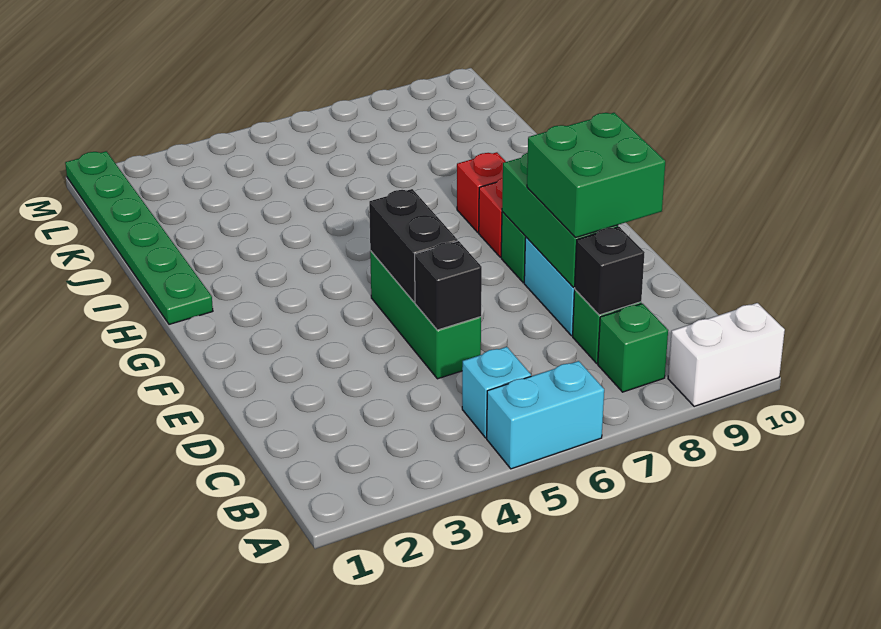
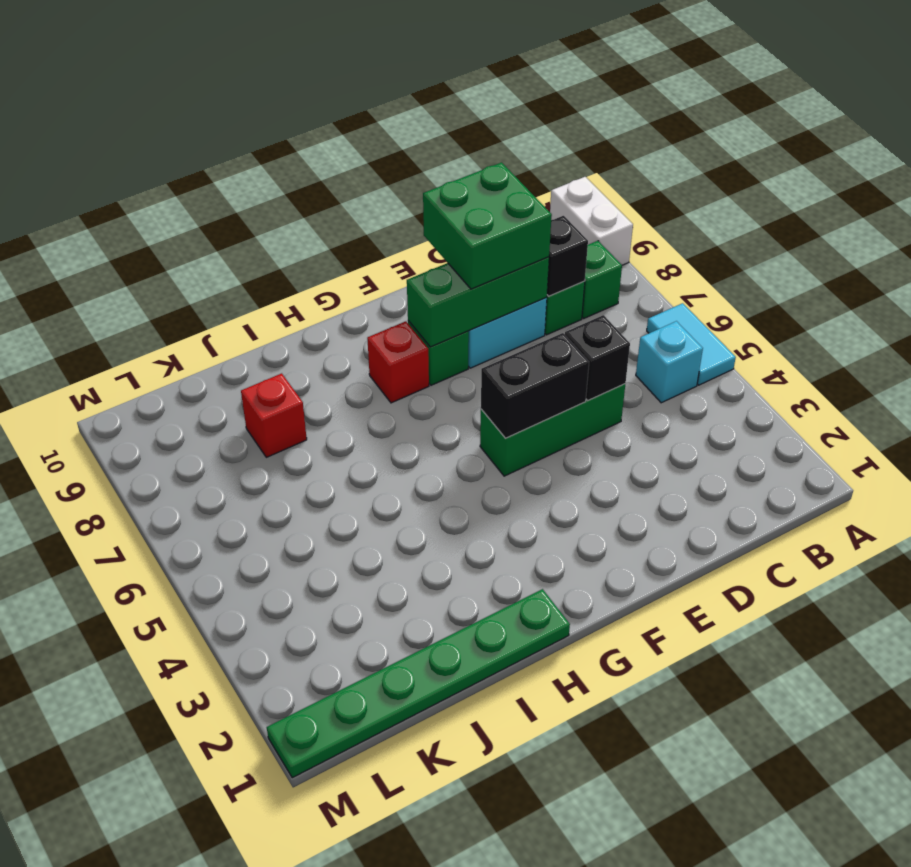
cyan 1x2 brick [487,361,604,469] -> cyan 1x2 tile [647,303,736,385]
red 1x1 brick [457,152,506,233] -> red 1x1 brick moved to [241,373,307,457]

